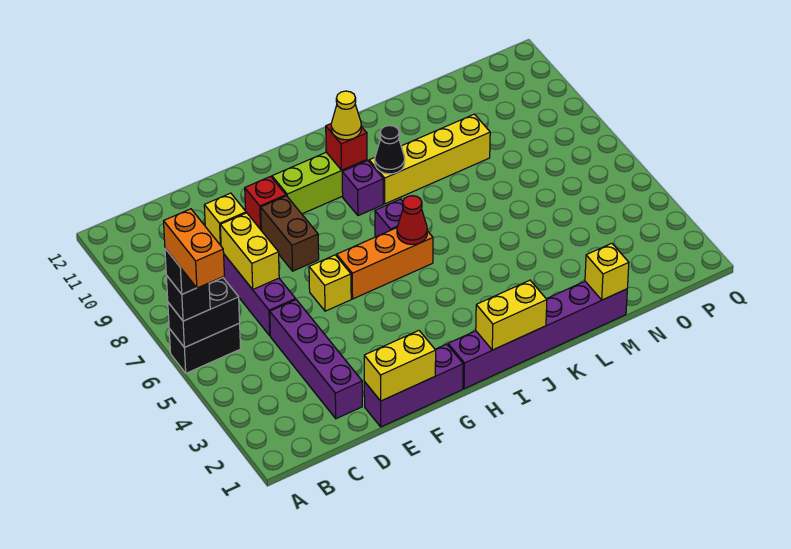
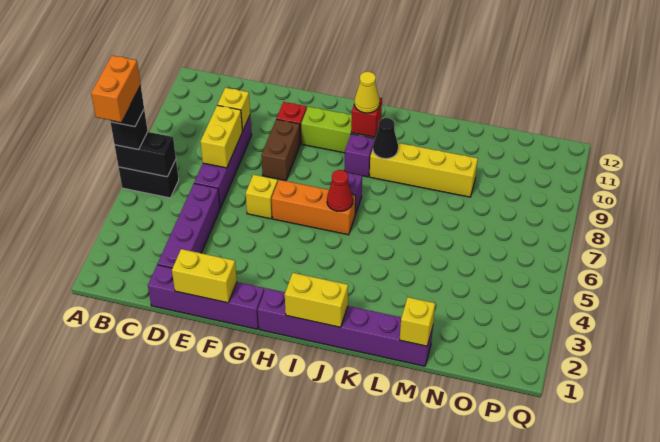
purple 1x3 brick [364,344,463,427] -> purple 1x4 brick [148,265,265,329]

